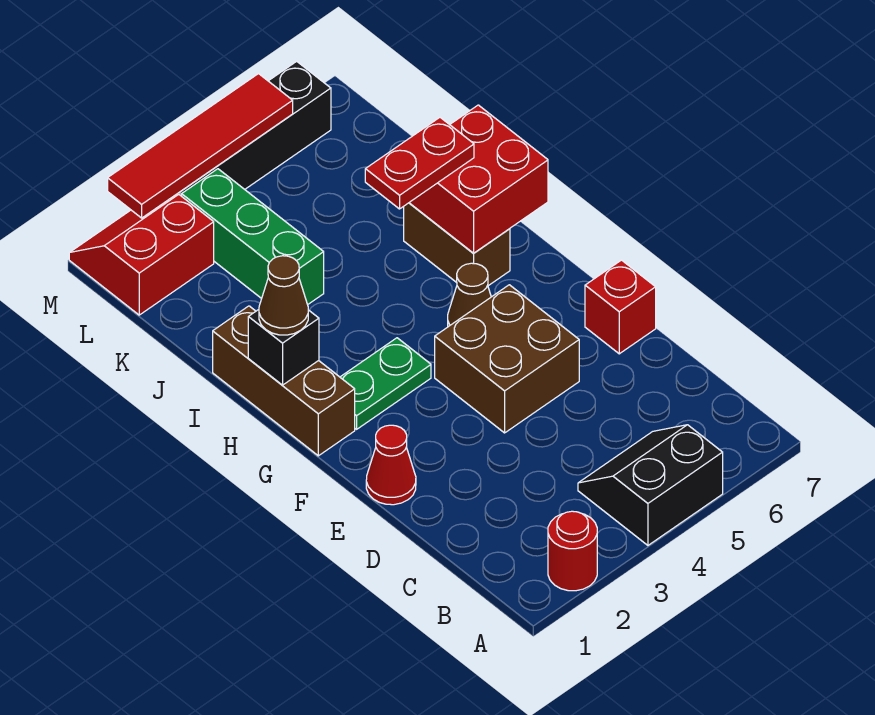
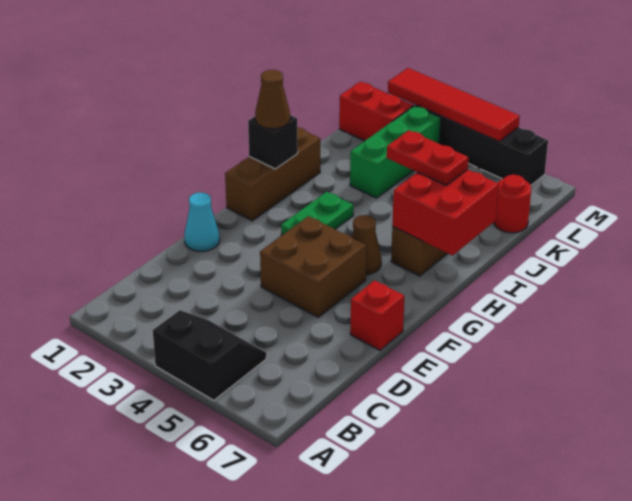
red 1x1 round brick [548,511,597,591] -> red 1x1 round brick moved to [494,175,531,233]
red 1x1 cone [366,425,416,505] -> cyan 1x1 cone [184,193,220,251]
green 1x2 plate [340,338,431,429] -> green 1x2 plate turned to [281,192,353,236]

